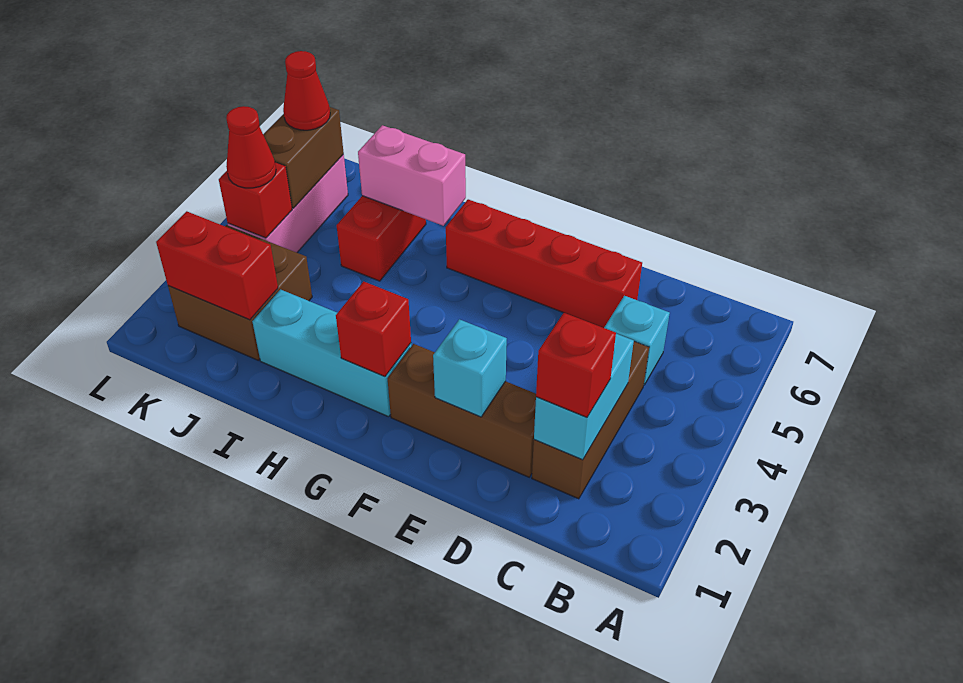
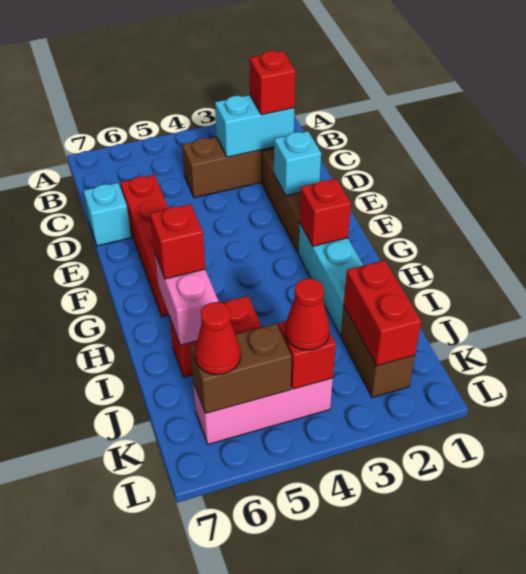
cyan 1x1 brick [604,296,670,385] -> cyan 1x1 brick moved to [84,183,131,246]
none -> red 1x1 brick [150,204,205,279]
brown 2x2 brick [168,225,312,360] -> brown 1x2 brick [341,305,415,398]

